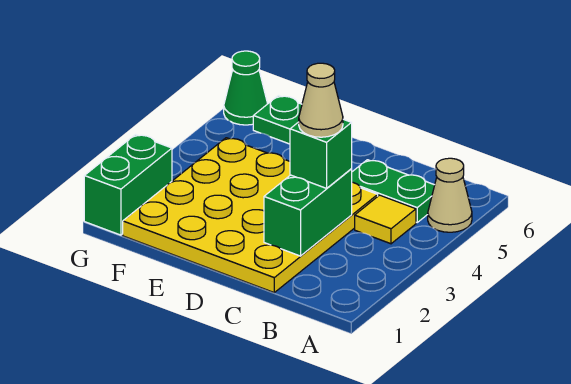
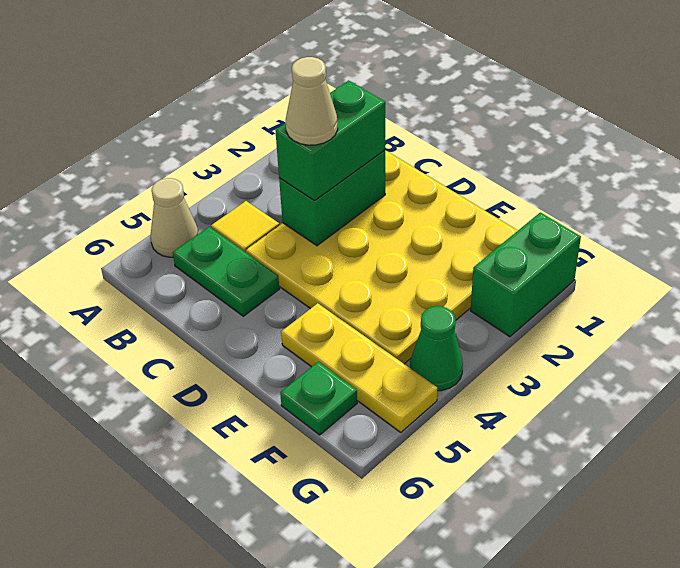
green 1x1 brick [290,119,352,188] -> green 1x2 brick [275,80,385,201]
none -> yellow 1x3 plate [281,303,437,432]
green 1x1 cone [224,51,268,125] -> green 1x1 cone moved to [410,306,463,391]

